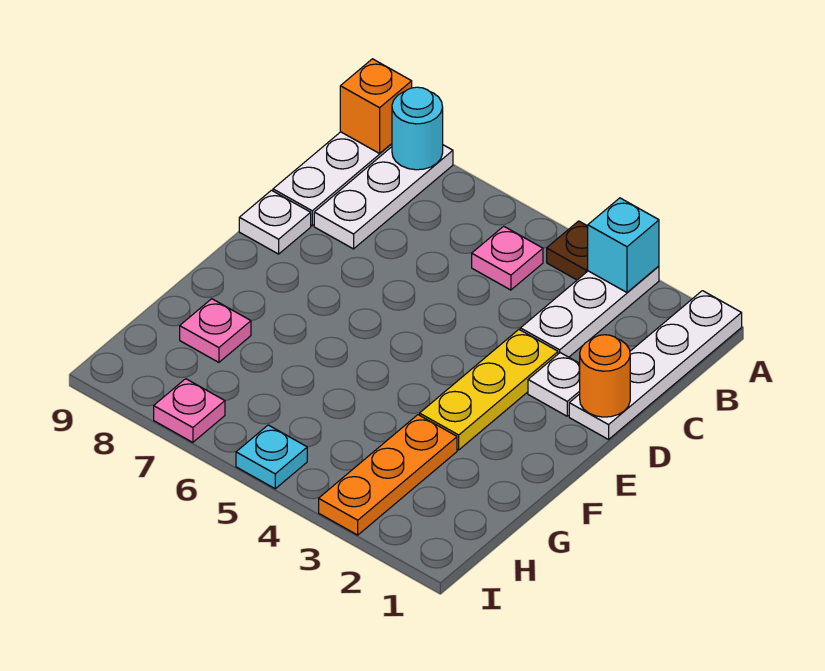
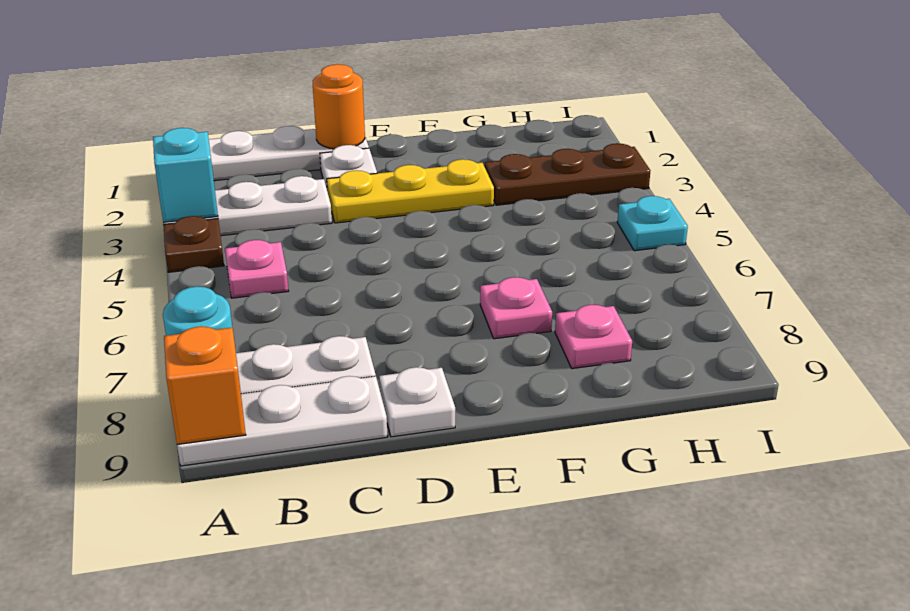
orange 1x3 plate [319,415,457,535] -> brown 1x3 plate [485,143,650,205]
pink 1x1 plate [154,379,225,442] -> pink 1x1 plate moved to [480,277,552,339]

